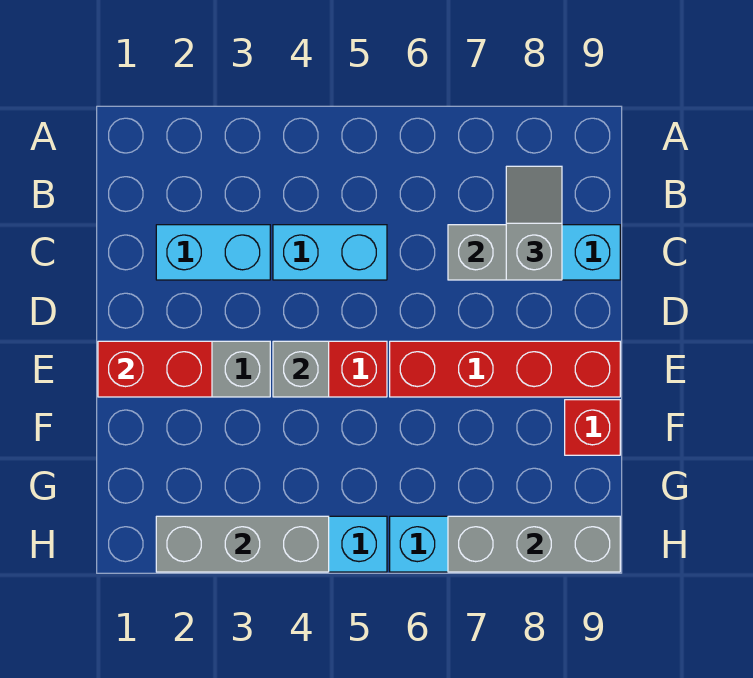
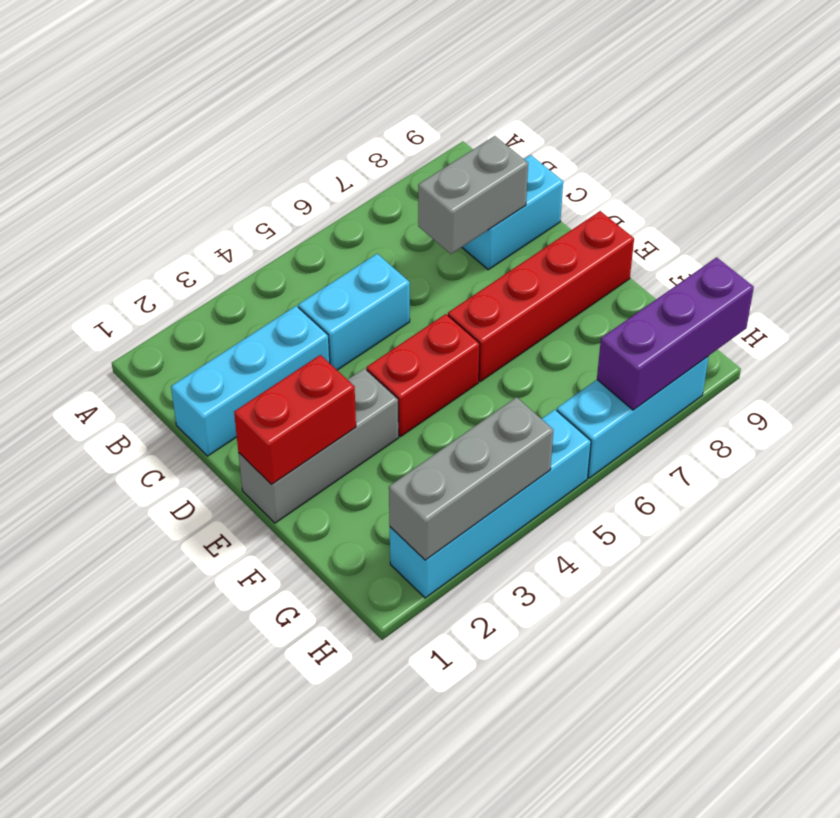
grey 1x2 slope [506,166,562,280] -> none
cyan 1x2 brick [156,225,270,280] -> cyan 1x3 brick [171,306,330,456]
grey 1x1 brick [273,341,329,397] -> none
red 1x1 brick [565,400,620,455] -> none
grey 1x3 brick [448,516,620,572] -> purple 1x3 brick [597,257,754,410]

